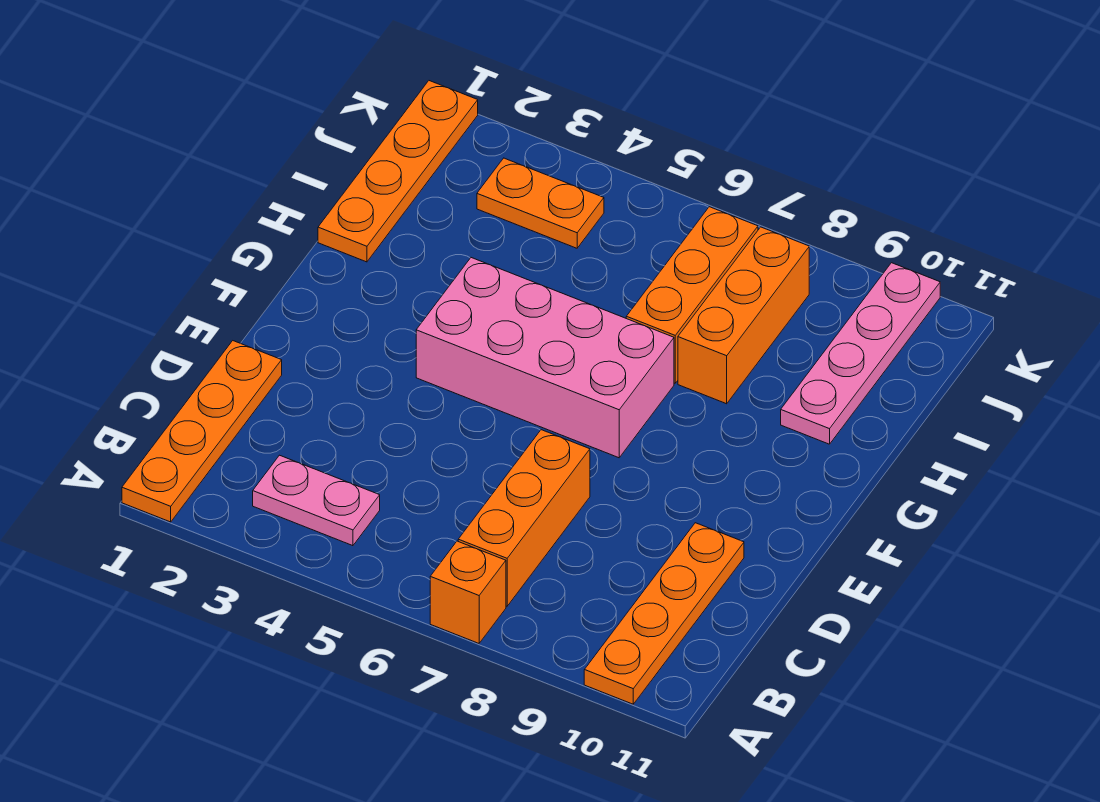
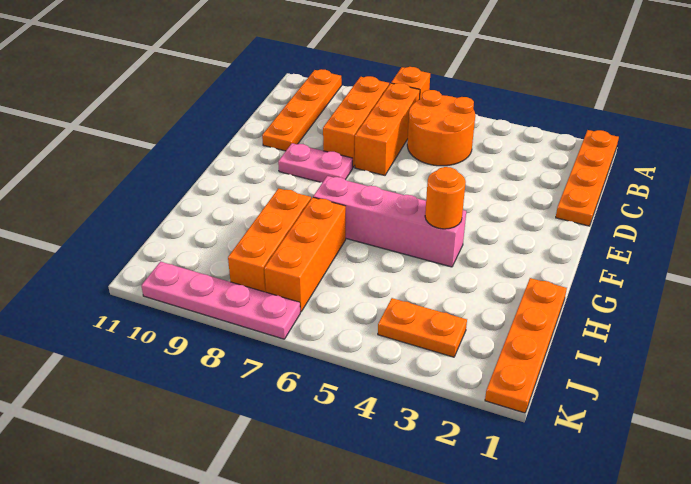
pink 1x2 plate [253,455,380,546] -> pink 1x2 plate moved to [278,143,353,183]
none -> orange 2x2 round brick [407,90,475,166]
none -> orange 1x3 brick [323,76,389,167]
pink 2x4 brick [416,258,674,458] -> pink 1x4 brick [313,176,466,267]
none -> orange 1x1 round brick [425,167,466,229]
pink 1x4 plate [781,263,940,444] -> pink 1x4 plate turned to [141,262,300,339]

